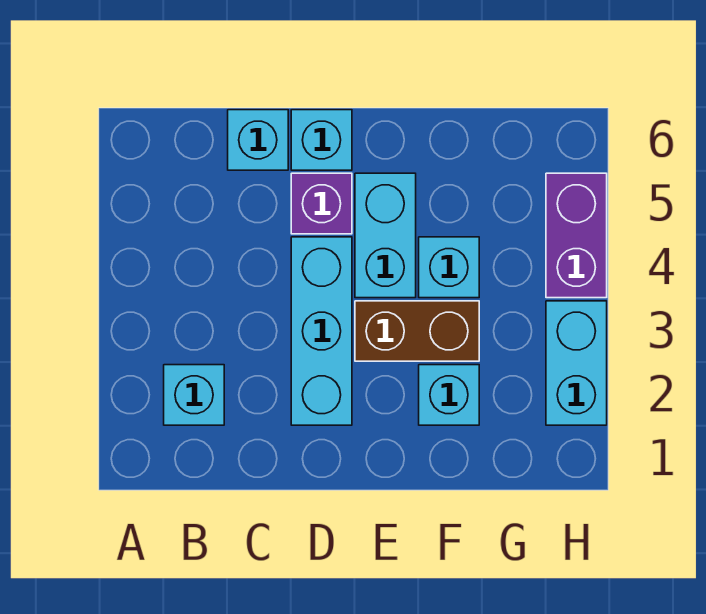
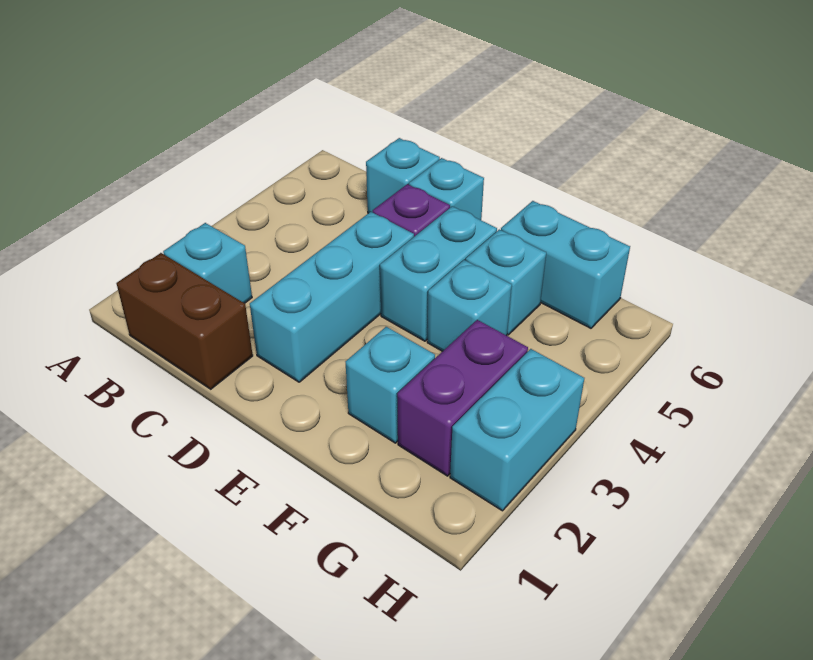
brown 1x2 brick [355,301,479,361] -> brown 1x2 brick moved to [116,253,253,389]
none -> cyan 1x1 brick [466,230,546,335]
none -> cyan 1x2 brick [501,201,630,328]
purple 1x2 brick [546,173,607,298] -> purple 1x2 brick moved to [397,320,528,476]

